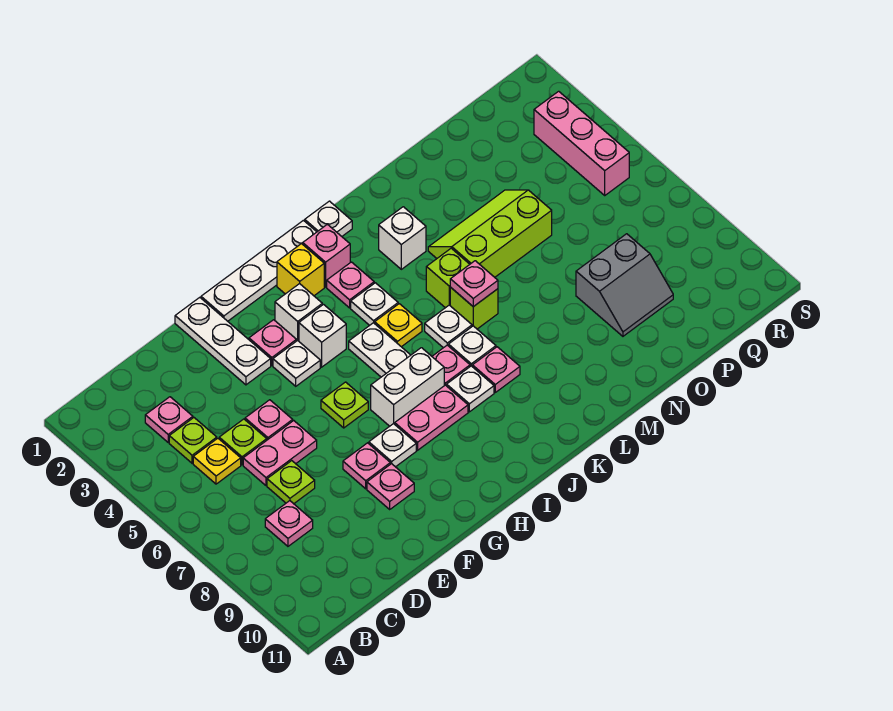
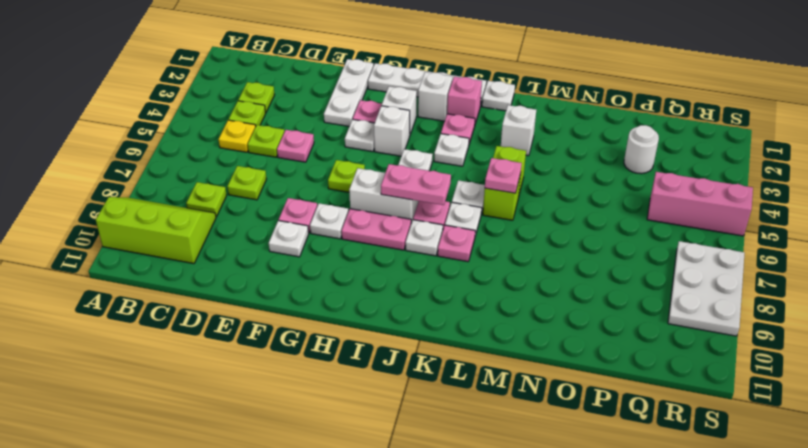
pink 1x1 plate [145,397,193,442] -> lime 1x1 plate [238,82,275,113]
pink 1x1 plate [265,501,313,546] -> lime 1x1 plate [186,182,227,217]
pink 1x2 plate [243,421,317,486] -> pink 1x2 plate moved to [381,164,451,205]
pink 1x1 plate [367,464,414,509] -> white 1x1 plate [269,221,309,257]
yellow 1x1 brick [277,244,324,296] -> white 1x1 brick [418,72,452,121]
yellow 1x1 plate [375,304,422,347] -> none
lime 2x3 slope [428,190,552,277] -> lime 2x3 slope moved to [96,197,216,264]
grey 2x2 slope [576,234,673,336] -> none
none -> white 1x1 round brick [624,125,659,174]
pink 1x3 brick [534,91,629,195] -> pink 1x3 brick turned to [647,172,753,236]
none -> white 2x3 plate [668,241,745,336]

